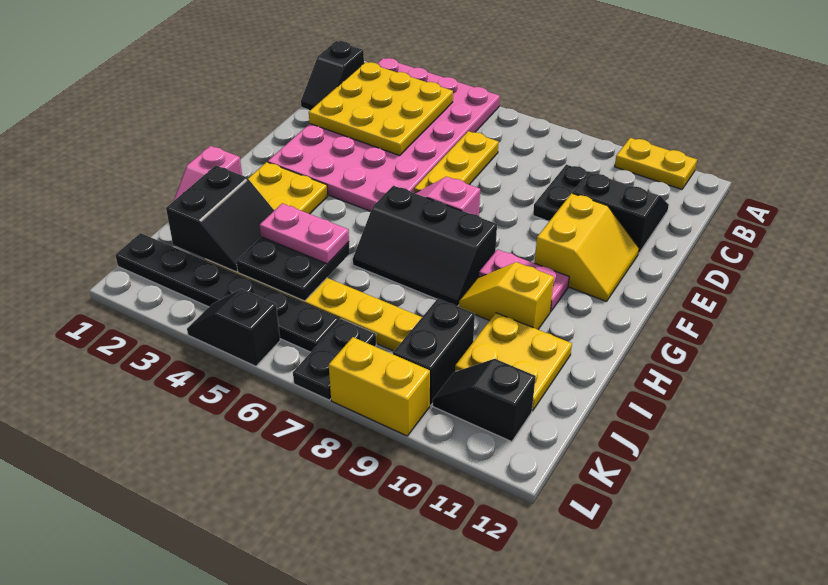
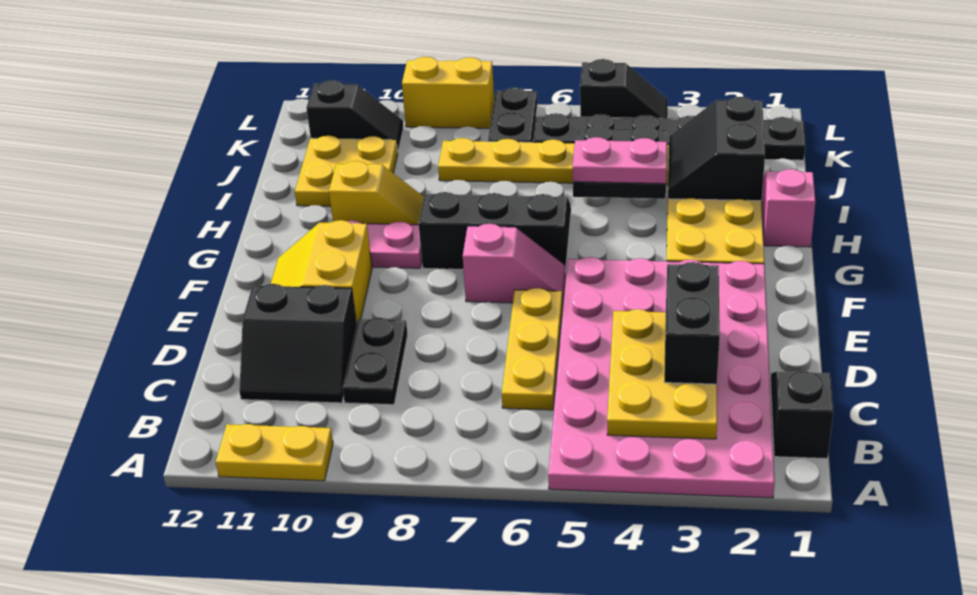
yellow 3x3 plate [309,62,453,155] -> yellow 2x3 plate [607,309,717,439]
black 1x2 brick [393,299,475,405] -> black 1x2 brick moved to [664,262,720,384]

